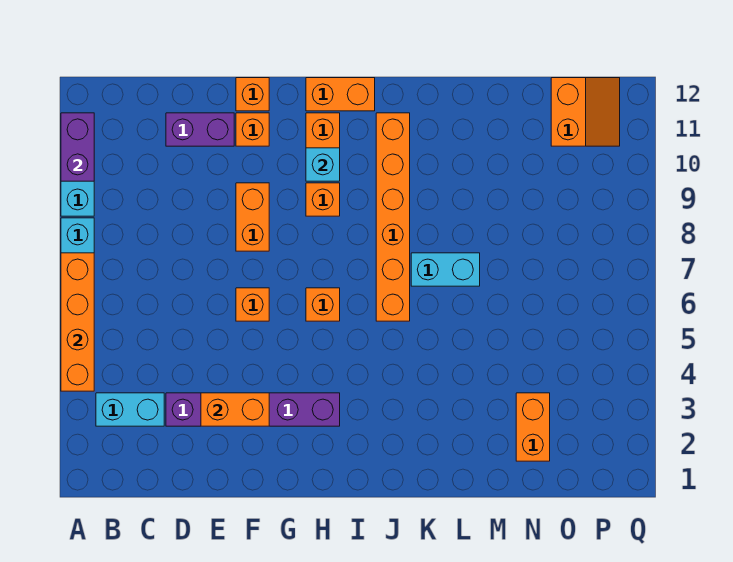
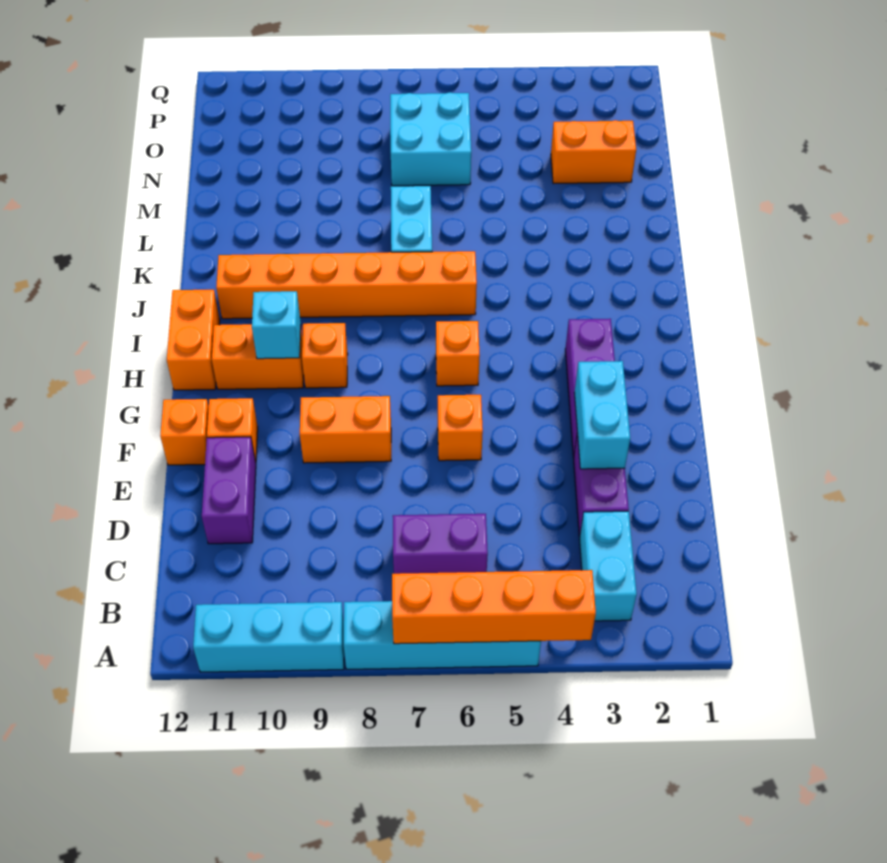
purple 1x2 brick [61,113,94,181] -> purple 1x2 brick moved to [393,514,488,574]
orange 1x2 brick [201,393,269,426] -> cyan 1x2 brick [574,361,630,469]
none -> cyan 2x2 brick [390,92,471,186]
orange 2x2 slope [551,78,620,146] -> none

